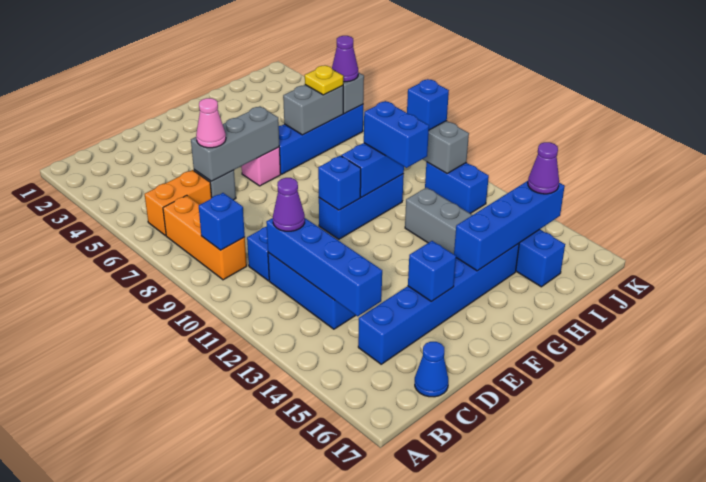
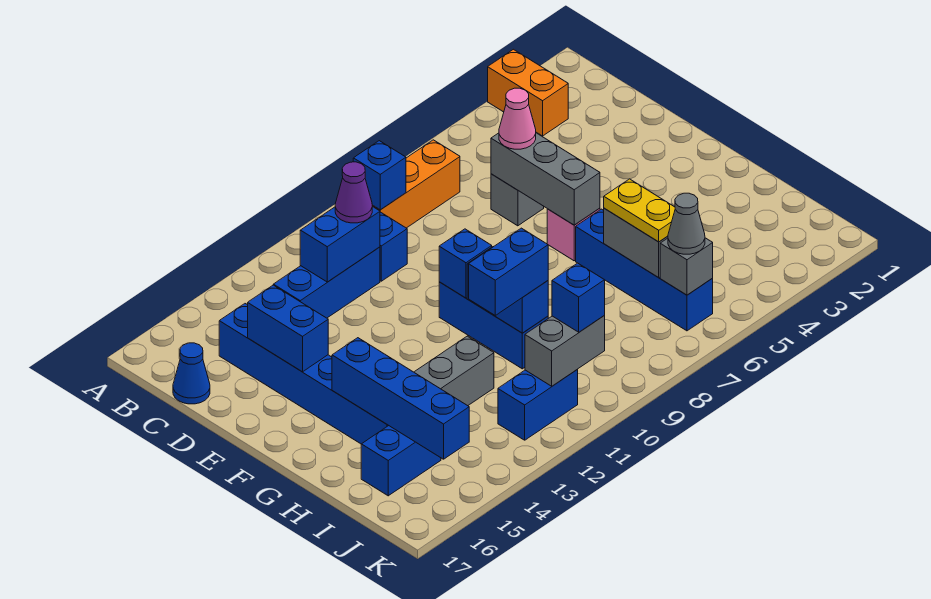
orange 1x2 brick [145,170,212,236] -> orange 1x2 brick moved to [488,49,568,136]
blue 1x4 brick [266,218,382,316] -> blue 1x2 brick [300,206,380,282]
blue 1x1 brick [408,241,456,302] -> blue 1x2 brick [248,285,328,372]
yellow 1x1 plate [305,66,343,95] -> yellow 1x2 plate [604,179,675,242]
purple 1x1 cone [332,36,358,82] -> grey 1x1 cone [668,193,705,254]
purple 1x1 cone [528,142,559,194] -> none

